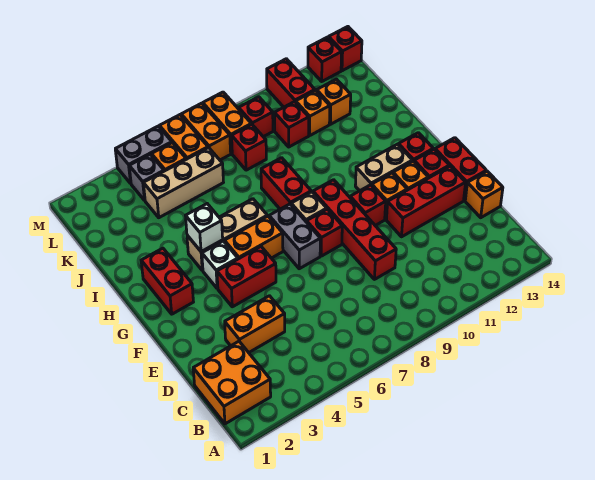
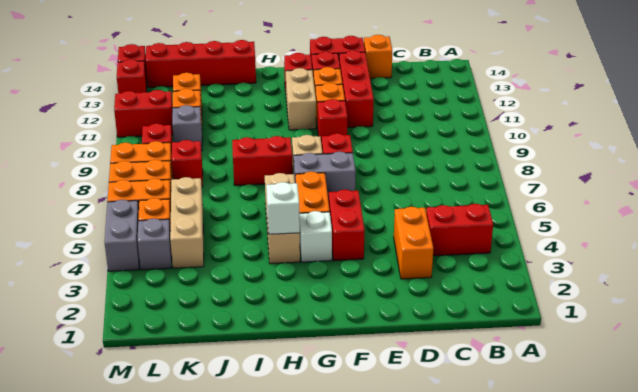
orange 2x2 brick [193,341,271,424] -> none
red 1x4 brick [313,180,396,279] -> red 1x4 brick moved to [146,40,256,87]
red 1x2 brick [141,248,193,314] -> red 1x2 brick moved to [426,204,493,256]
red 1x1 brick [274,102,309,147] -> grey 1x1 brick [172,105,202,151]

